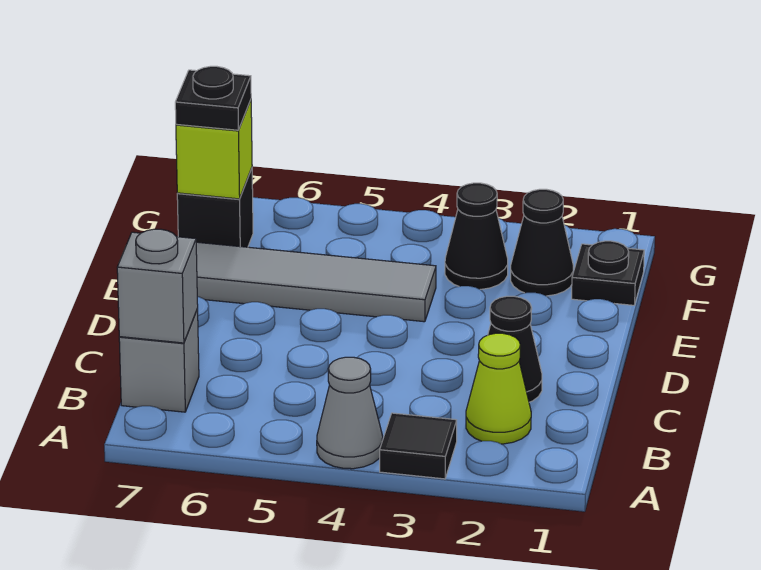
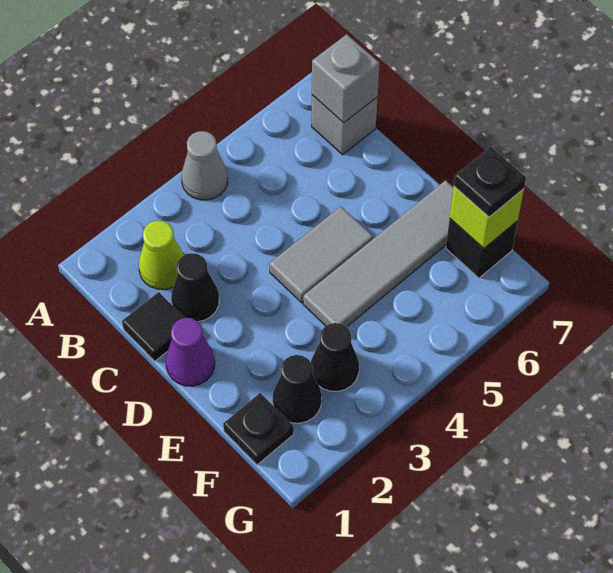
black 1x1 tile [380,413,457,479] -> black 1x1 tile moved to [122,292,185,361]
none -> purple 1x1 cone [166,318,215,386]
none -> grey 1x2 tile [269,206,373,303]

